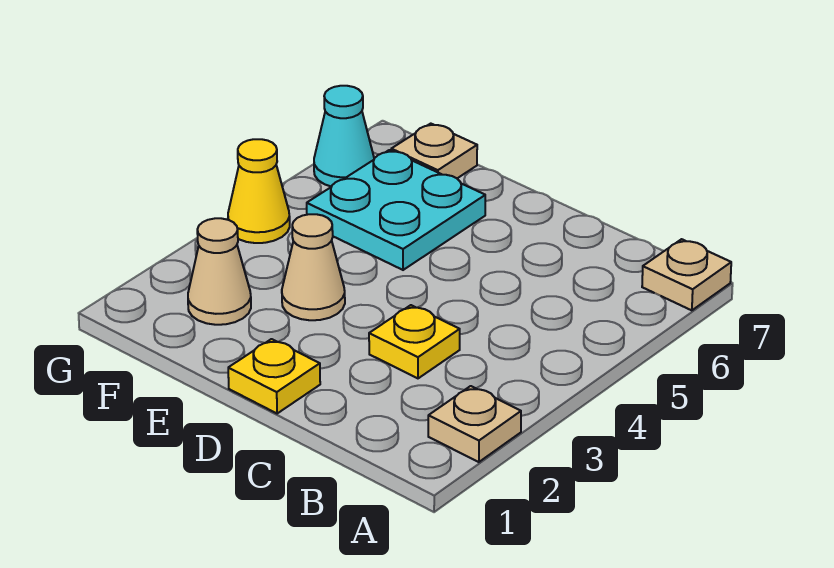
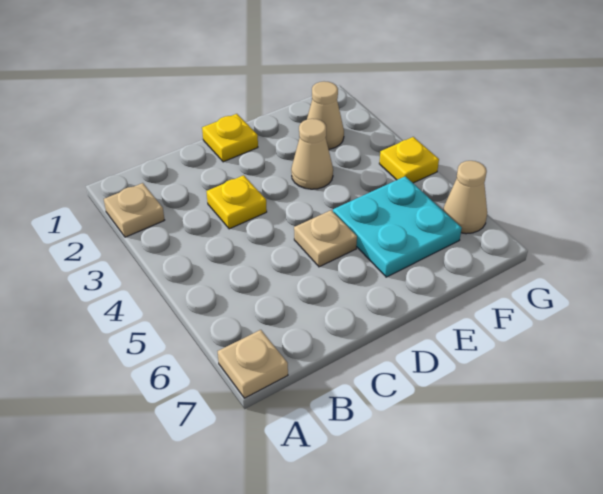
tan 1x1 plate [391,124,477,178] -> tan 1x1 plate moved to [294,210,357,267]
yellow 1x1 cone [228,139,290,243] -> yellow 1x1 plate [379,137,439,183]
cyan 1x1 cone [314,86,374,187] -> tan 1x1 cone [443,161,487,234]

